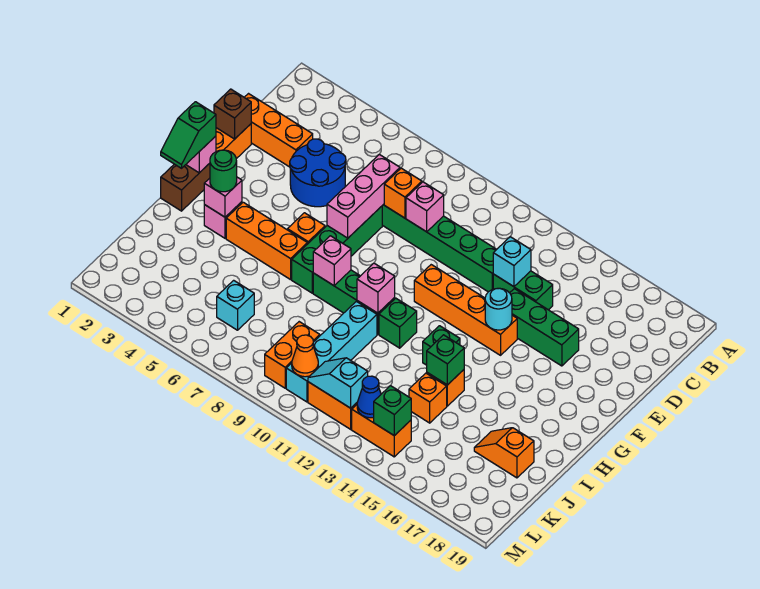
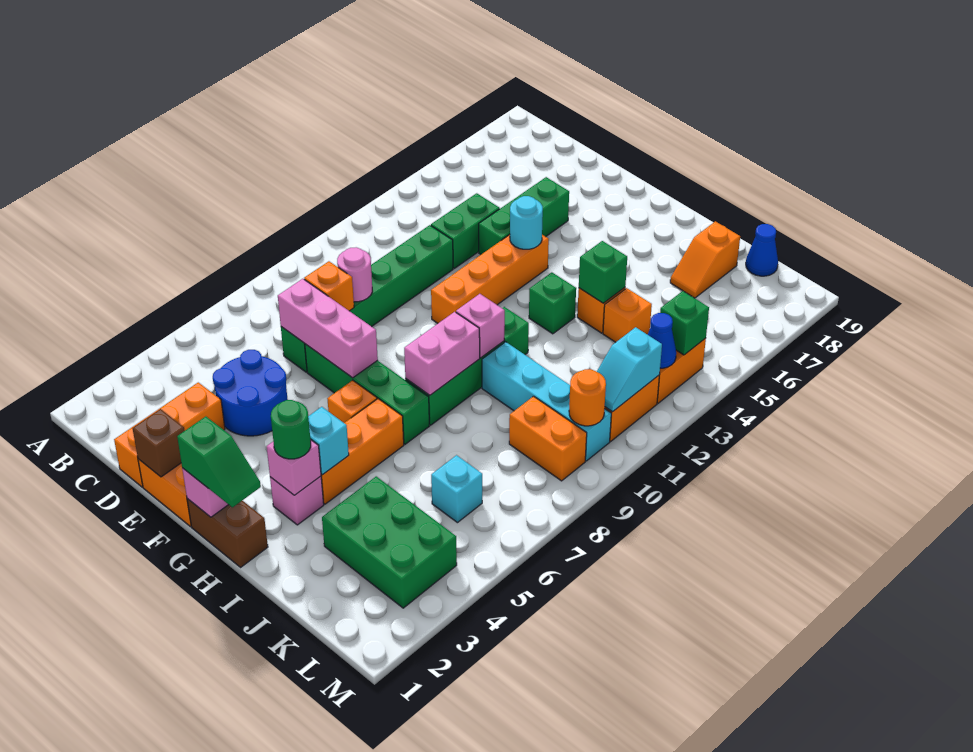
pink 1x1 brick [406,182,444,232] -> pink 1x1 round brick [337,247,372,302]
cyan 1x1 brick [493,237,531,287] -> cyan 1x1 brick moved to [308,407,349,475]
pink 1x1 brick [313,236,351,286] -> pink 1x2 brick [404,312,480,395]
none -> green 2x3 brick [322,476,457,608]
none -> blue 1x1 cone [746,224,778,276]
orange 1x1 cone [292,335,318,377] -> orange 1x1 round brick [569,369,606,426]

